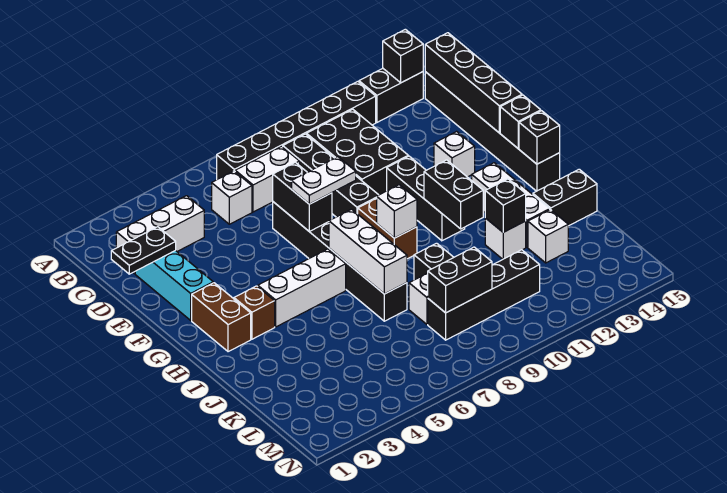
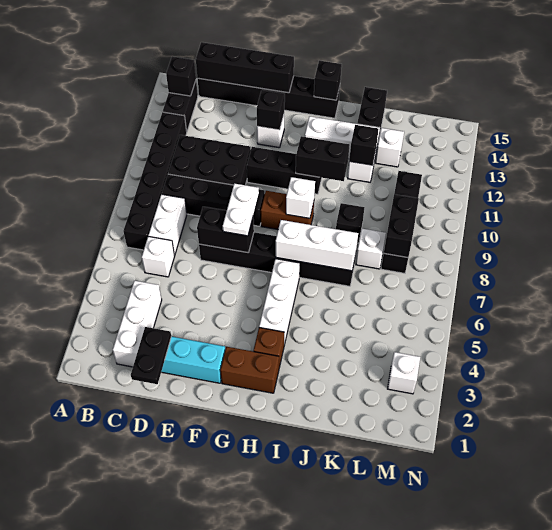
black 1x1 brick [500,95,541,148] -> black 1x1 brick moved to [257,90,285,130]
none -> white 1x1 brick [388,352,420,394]

